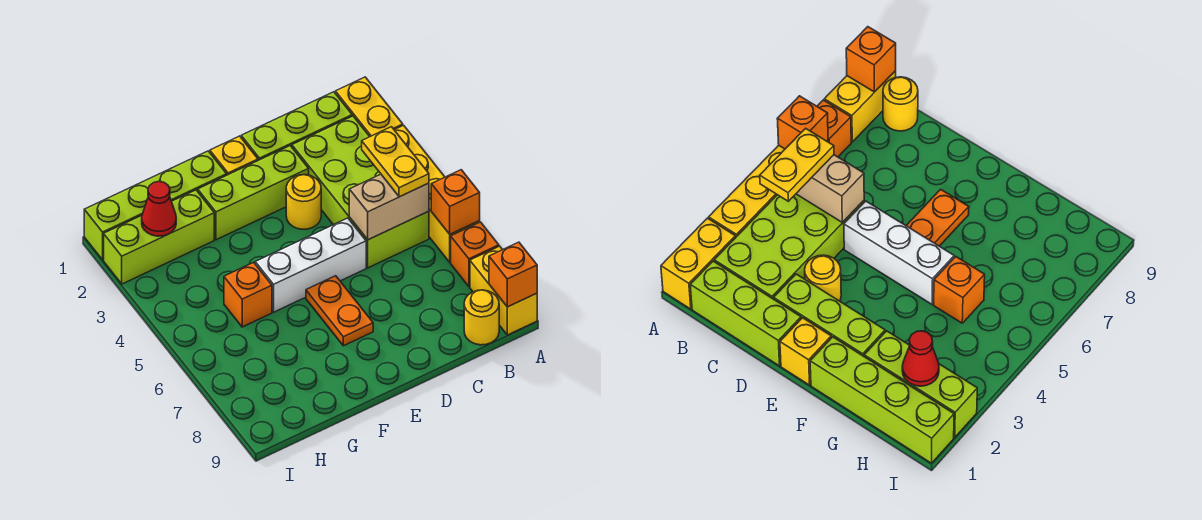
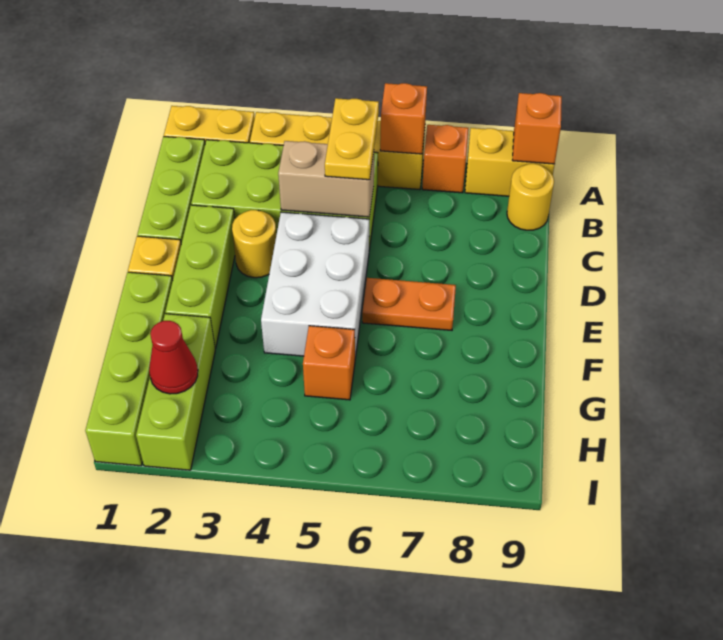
yellow 1x2 plate [362,127,429,197] -> yellow 1x2 plate turned to [325,98,379,180]
tan 1x2 brick [349,174,429,240] -> tan 1x2 brick turned to [278,141,374,217]
white 1x3 brick [255,218,366,312] -> white 2x3 brick [261,212,369,358]

